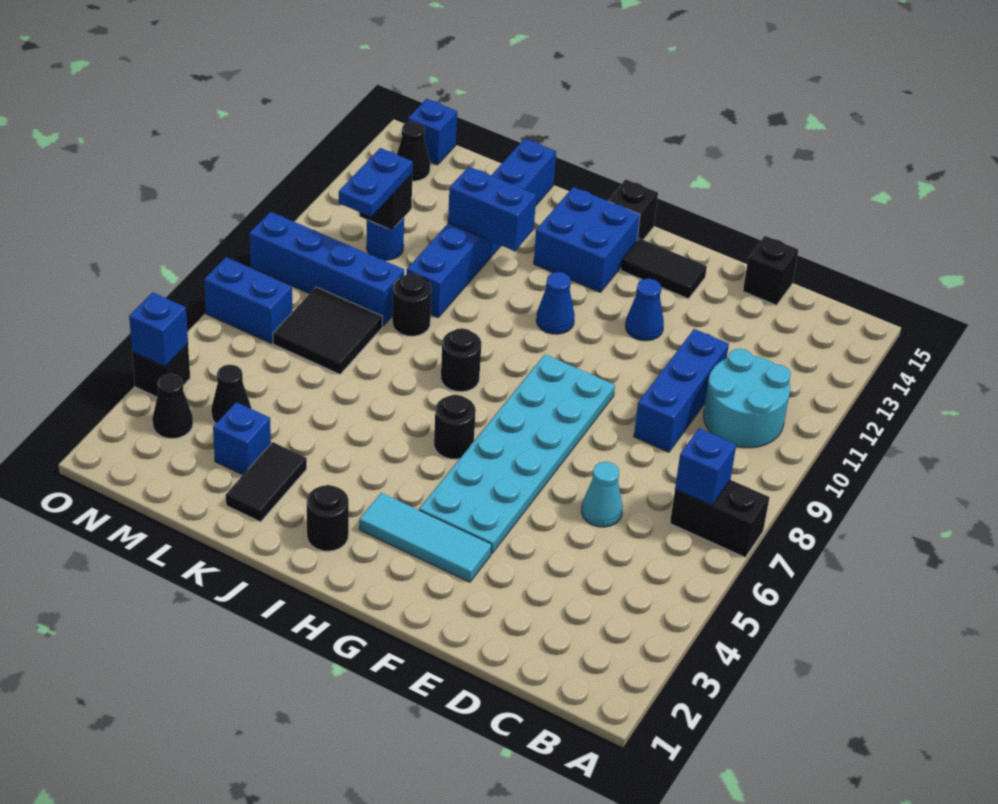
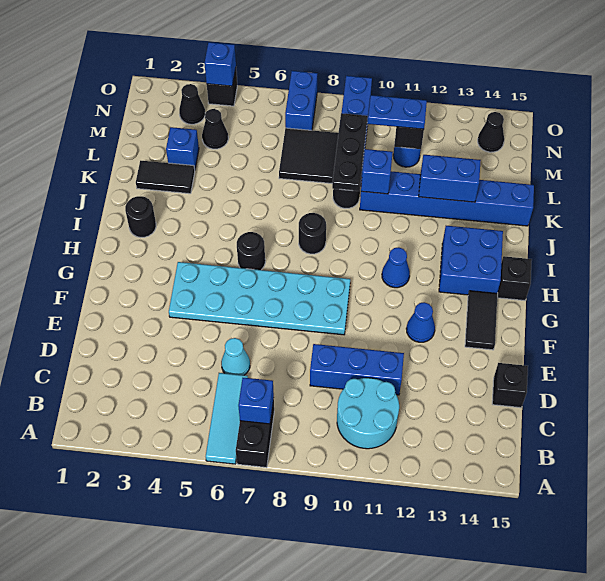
cyan 1x3 tile [359,493,492,582] -> cyan 1x3 tile moved to [206,373,248,464]
blue 1x2 brick [448,167,536,251] -> blue 1x2 brick turned to [419,155,481,202]
none -> black 1x3 plate [332,113,368,191]
blue 1x1 brick [408,99,457,165] -> blue 1x1 brick moved to [361,149,393,194]

